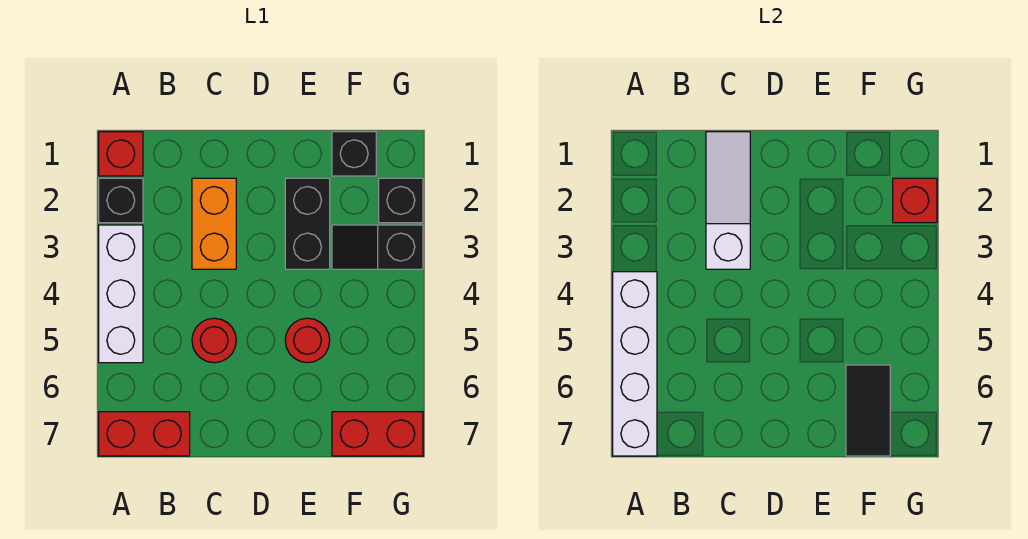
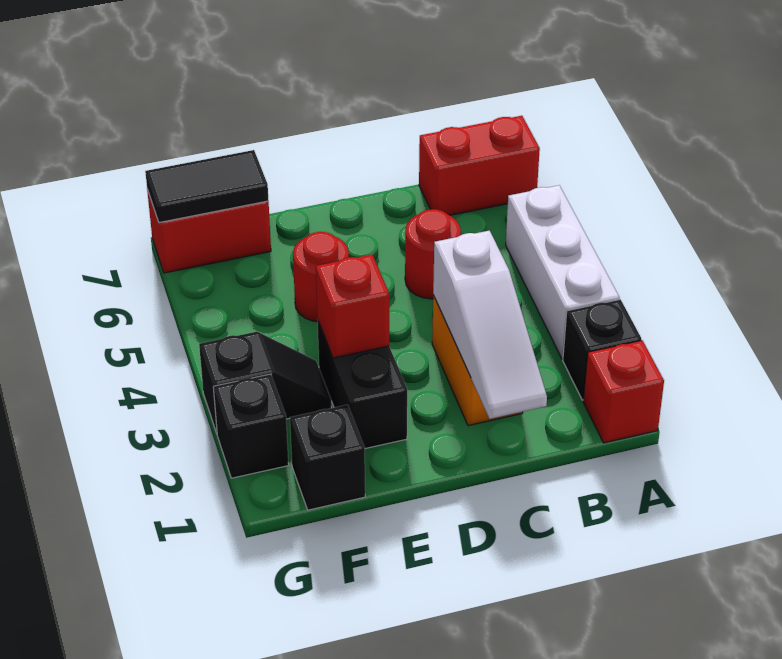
white 1x4 brick [613,272,657,456] -> none
black 1x2 tile [846,365,890,456] -> black 1x2 tile turned to [145,150,269,222]
red 1x1 brick [893,178,937,223] -> red 1x1 brick moved to [316,254,389,358]

